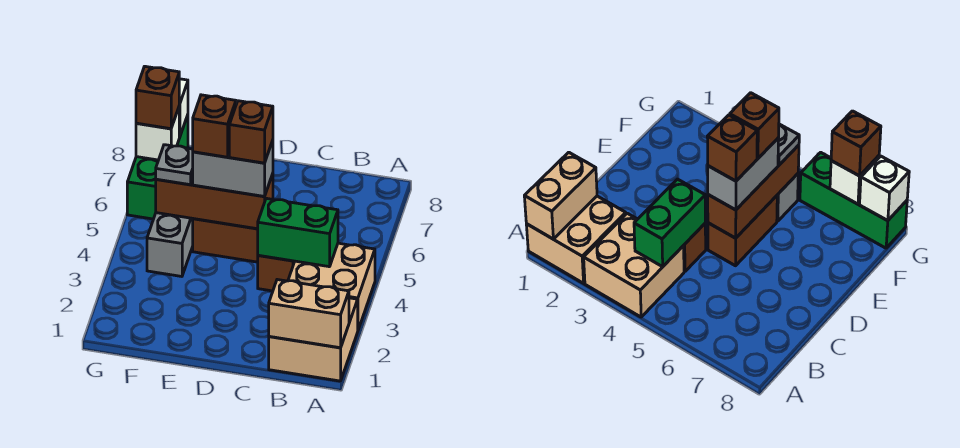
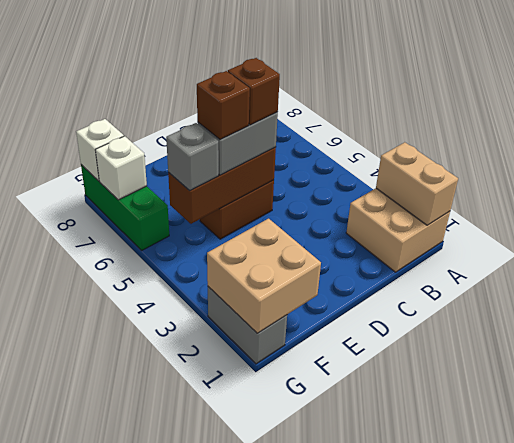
tan 1x2 brick [269,280,349,348] -> tan 1x2 brick turned to [376,142,458,225]
tan 2x2 brick [288,243,375,330] -> tan 2x2 brick moved to [207,219,321,333]
green 1x2 brick [258,198,338,267] -> none
brown 1x1 brick [258,255,295,291] -> none
grey 1x2 brick [147,213,193,276] -> grey 1x2 brick moved to [208,287,287,364]
grey 1x1 plate [156,145,193,185] -> grey 1x1 brick [166,123,219,191]
brown 1x1 brick [136,66,179,129] -> none

